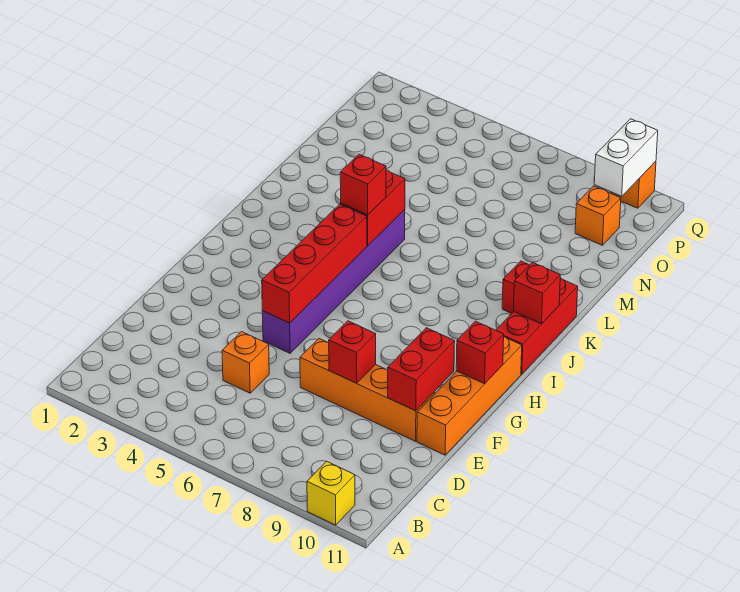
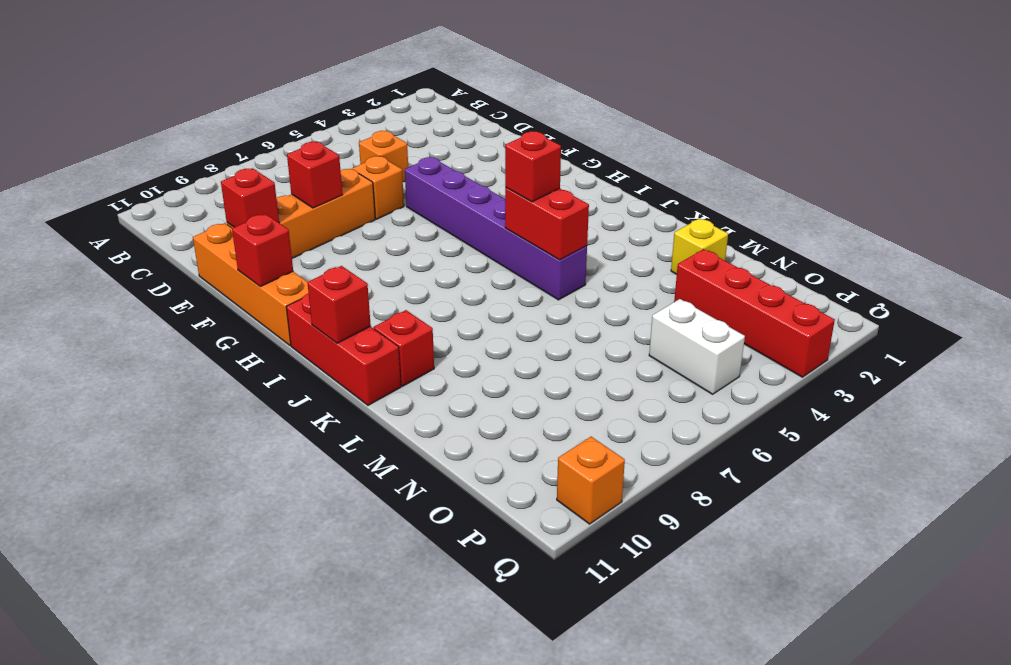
yellow 1x1 brick [307,461,355,525] -> yellow 1x1 brick moved to [671,219,728,274]
red 1x2 brick [388,328,455,411] -> red 1x1 brick [221,168,279,227]
red 1x4 brick [262,204,367,323] -> red 1x4 brick moved to [674,249,835,377]
orange 1x1 brick [575,186,621,245] -> orange 1x1 brick moved to [352,156,404,219]
white 1x2 brick [594,119,658,196] -> white 1x2 brick moved to [649,299,745,394]

